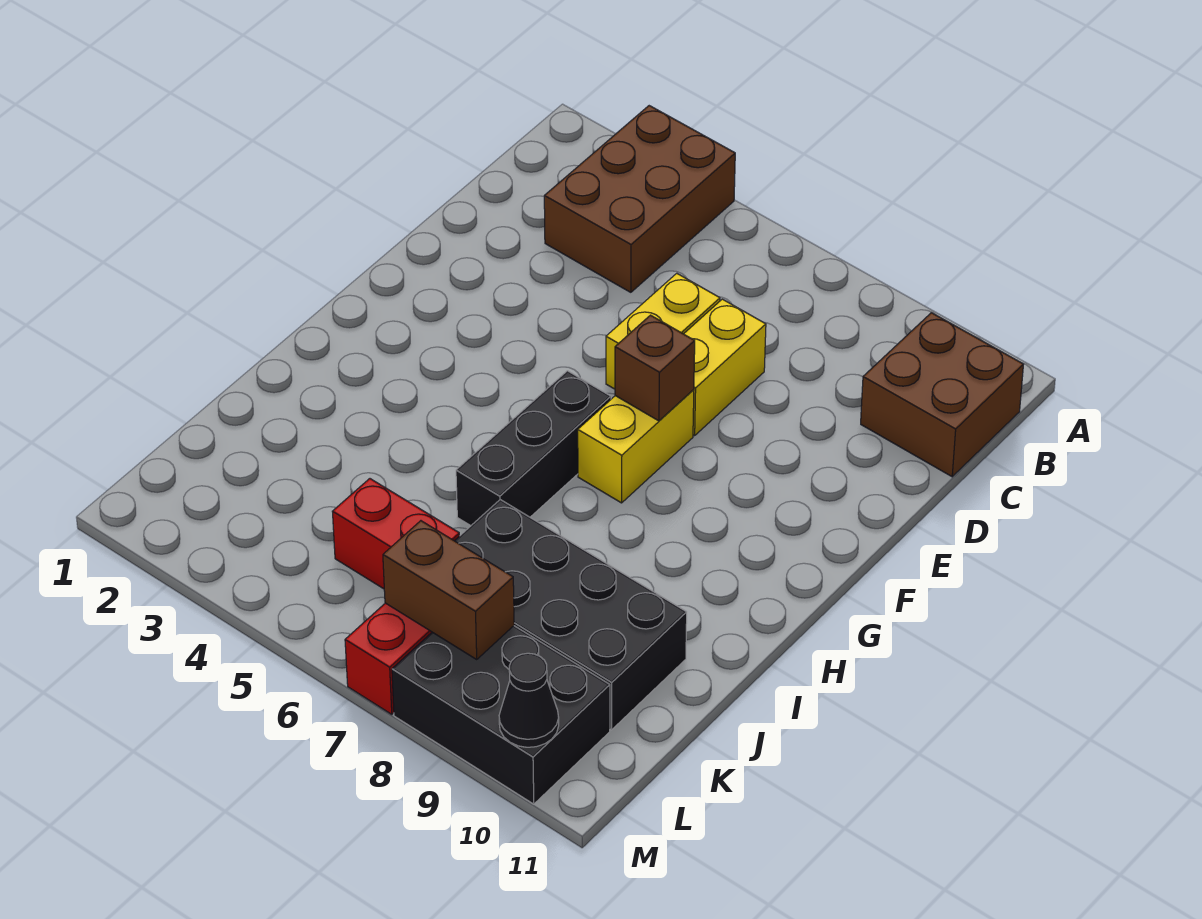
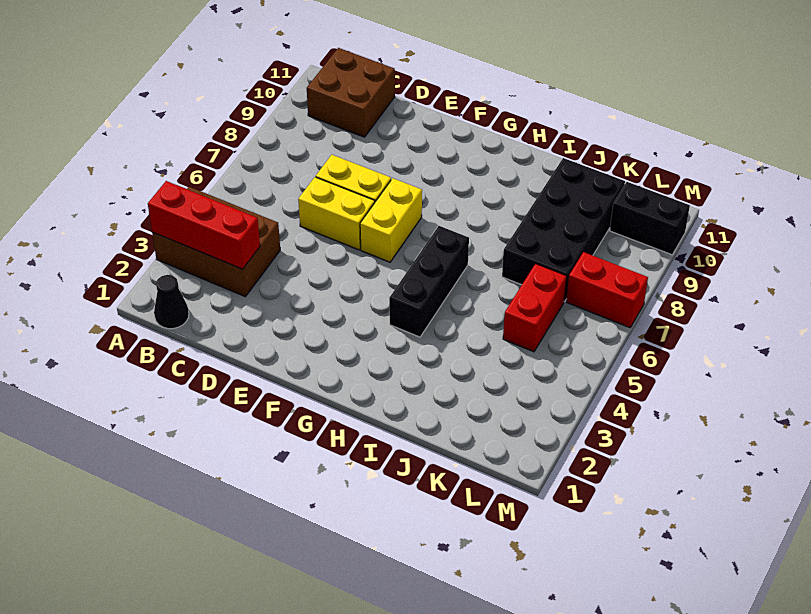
none -> red 1x3 brick [148,181,260,269]
yellow 1x2 brick [578,390,694,503] -> yellow 1x2 brick turned to [360,178,422,262]
brown 1x1 brick [615,315,695,421] -> none
black 1x3 brick [456,371,611,526] -> black 1x3 brick turned to [389,226,469,337]
brown 1x2 brick [383,521,514,659] -> none
black 2x3 brick [392,626,610,804] -> black 1x2 brick [610,182,690,255]
black 1x1 cone [499,653,559,747] -> black 1x1 cone moved to [154,275,189,329]

